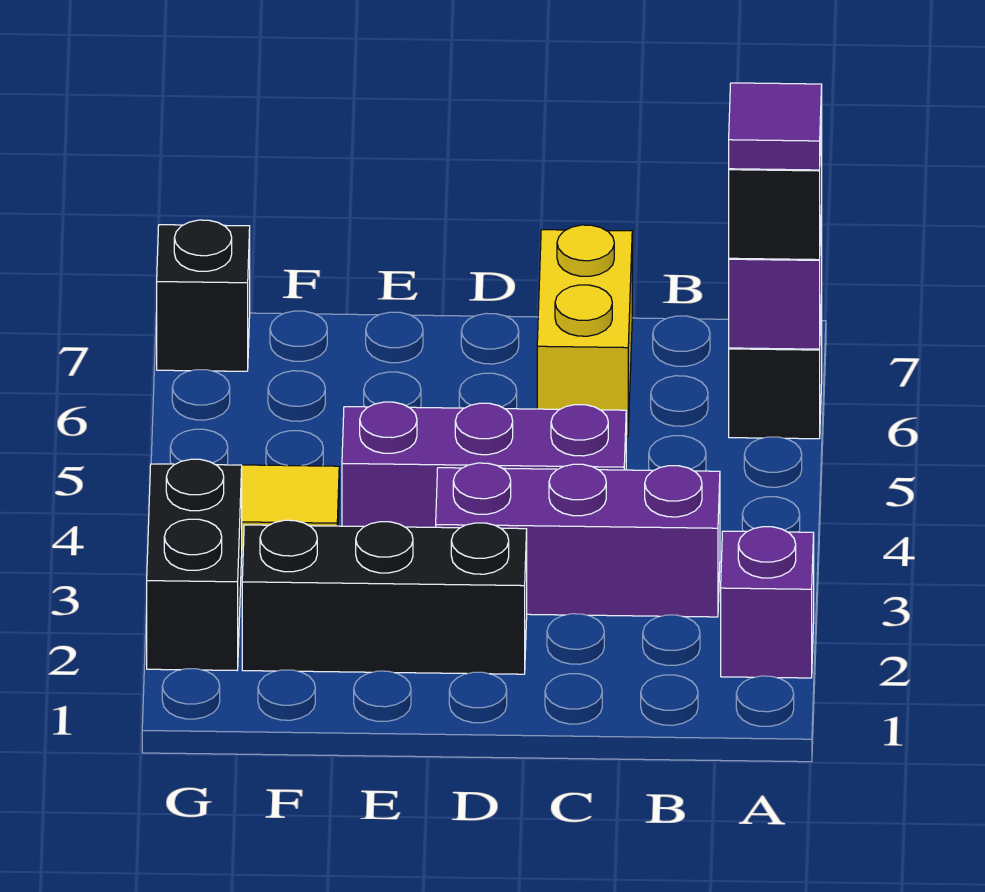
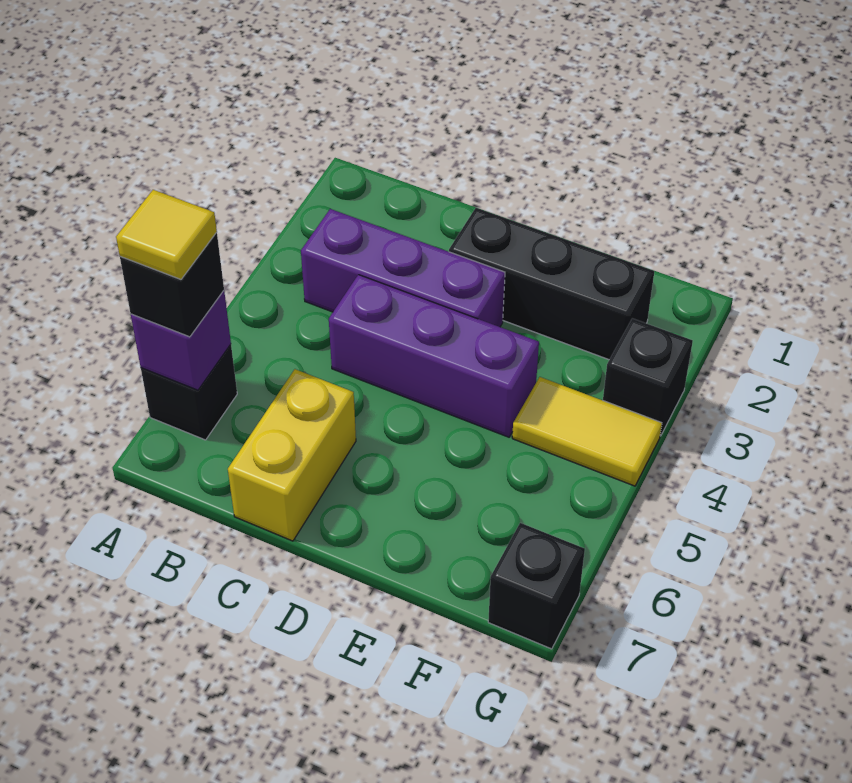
purple 1x1 brick [721,527,814,678] -> none
purple 1x1 tile [729,83,822,170] -> yellow 1x1 tile [116,190,217,279]
black 1x2 brick [147,459,242,670] -> black 1x1 brick [603,318,693,436]

